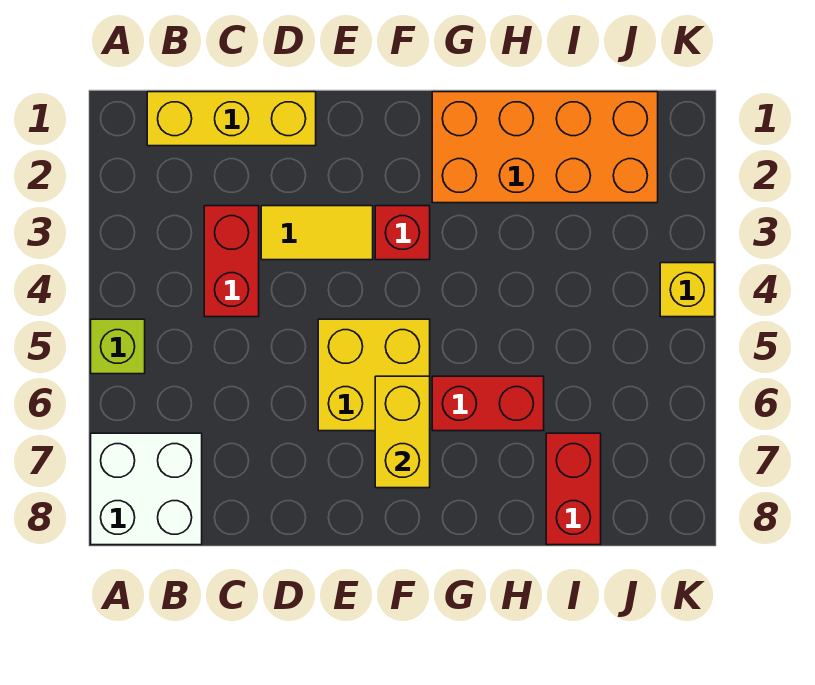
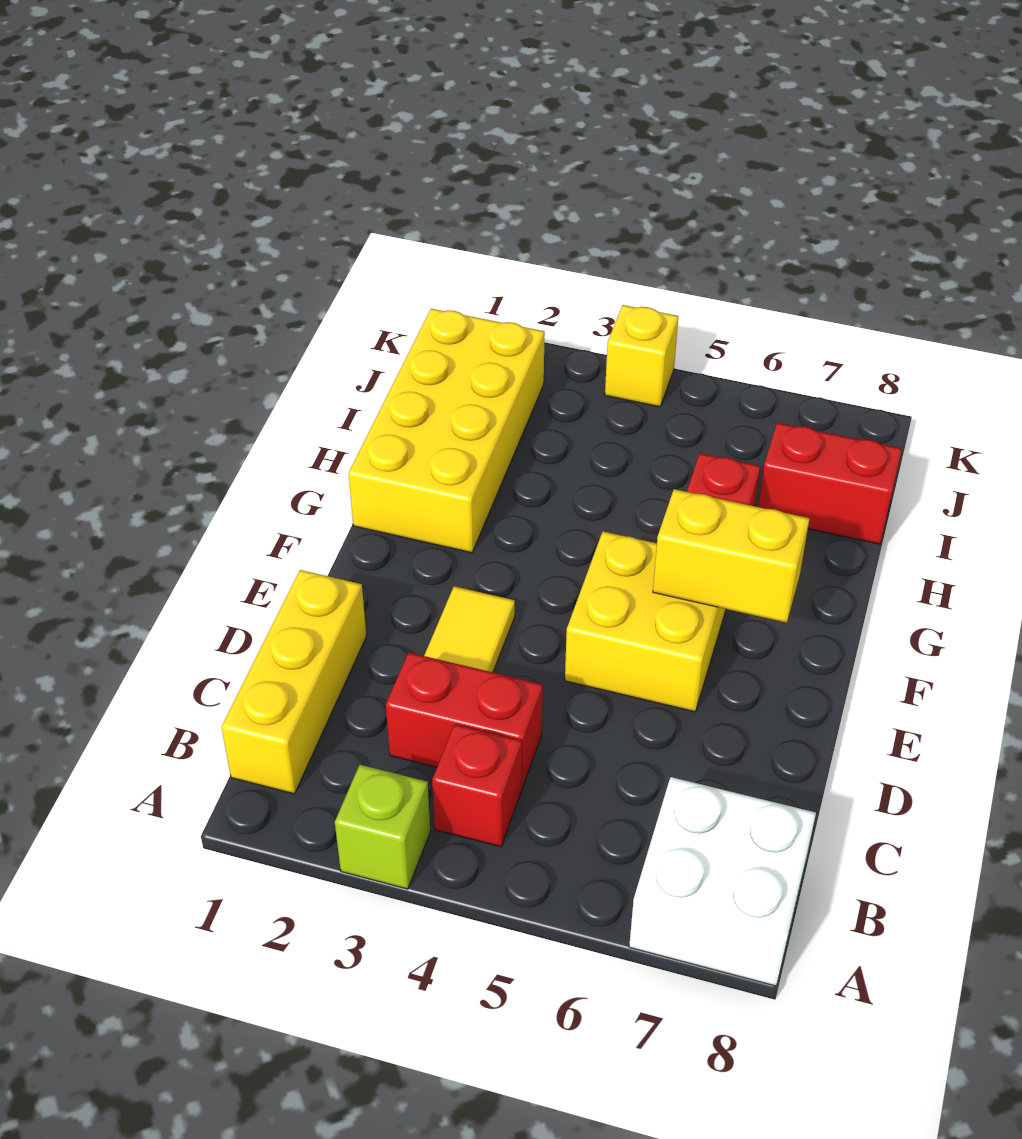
lime 1x1 brick [91,319,145,374] -> lime 1x1 brick moved to [335,765,430,889]
red 1x1 brick [375,206,430,260] -> red 1x1 brick moved to [432,724,522,847]
orange 2x4 brick [432,92,658,203] -> yellow 2x4 brick [348,309,545,553]

